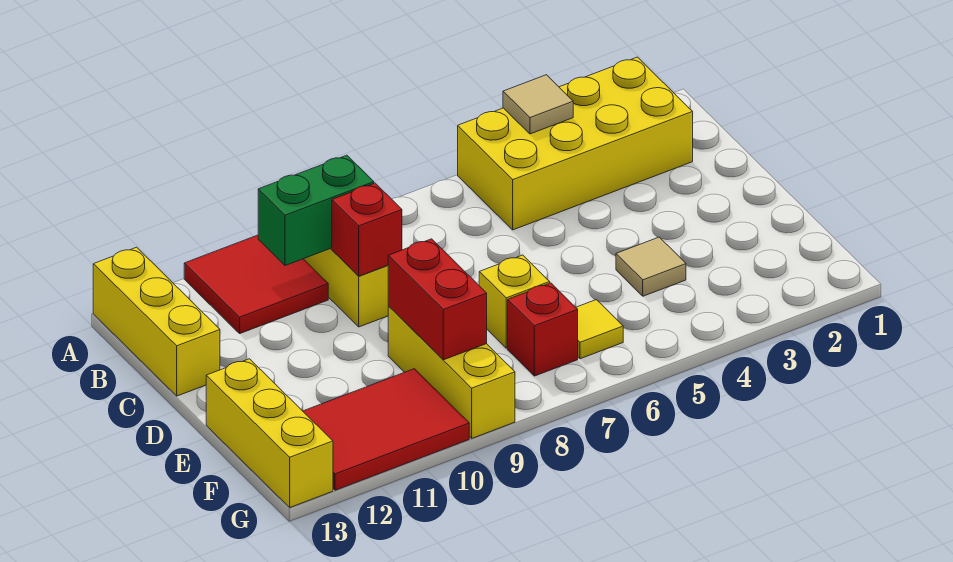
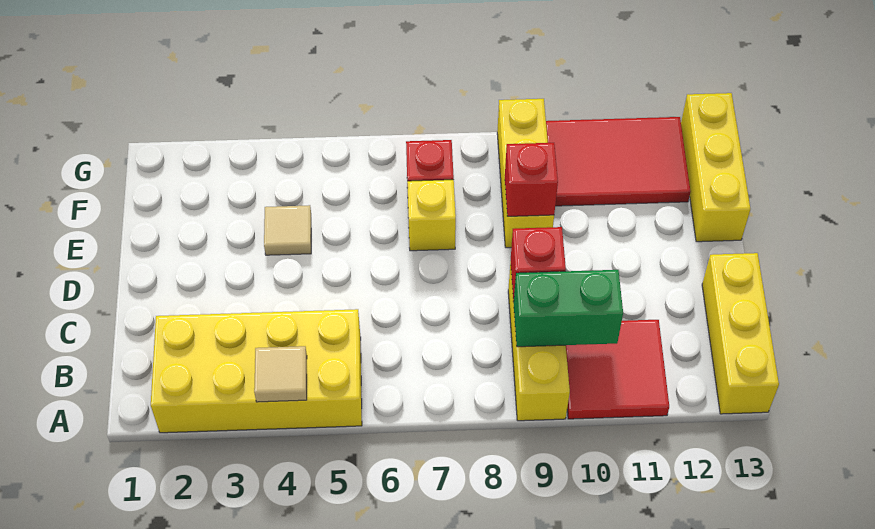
red 1x2 brick [388,239,487,360] -> red 1x1 brick [505,143,558,216]
yellow 1x1 tile [576,300,623,359] -> none

